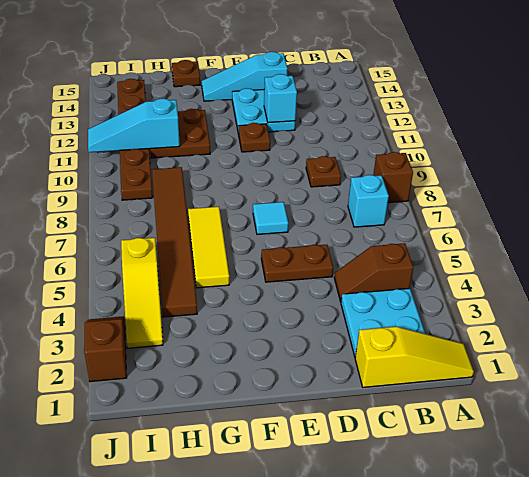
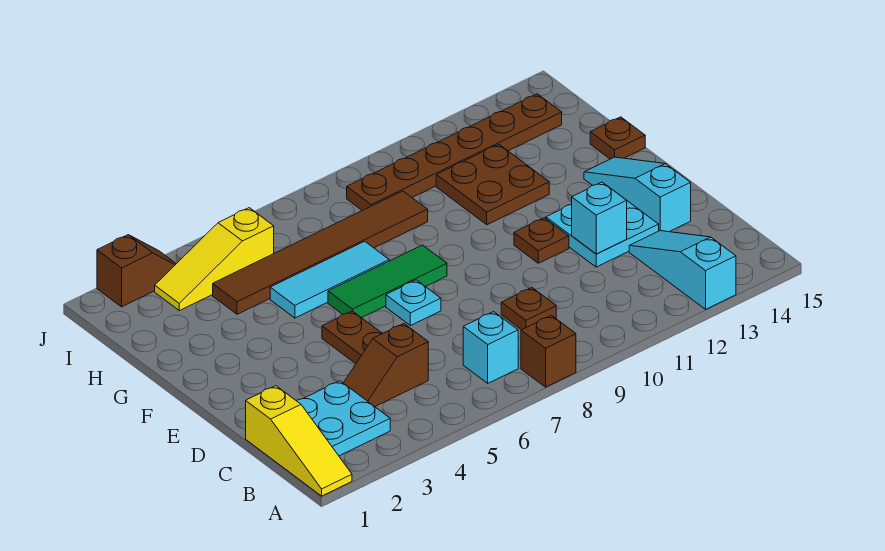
brown 1x2 slope [334,243,413,302] -> brown 1x2 slope turned to [343,324,428,407]
cyan 1x1 tile [253,202,288,234] -> cyan 1x1 plate [386,280,441,326]
none -> green 1x3 tile [328,245,447,318]
yellow 1x3 tile [188,207,229,288] -> cyan 1x3 tile [270,241,389,318]
cyan 1x3 slope [88,99,180,152] -> cyan 1x3 slope moved to [629,231,736,309]

